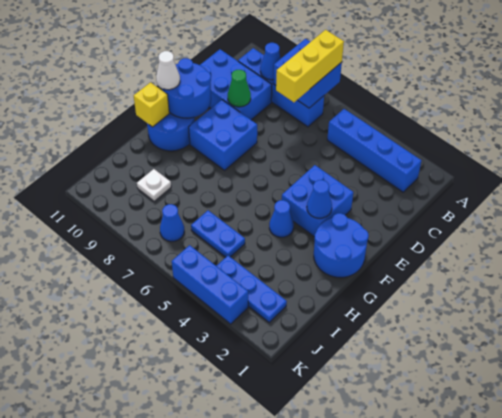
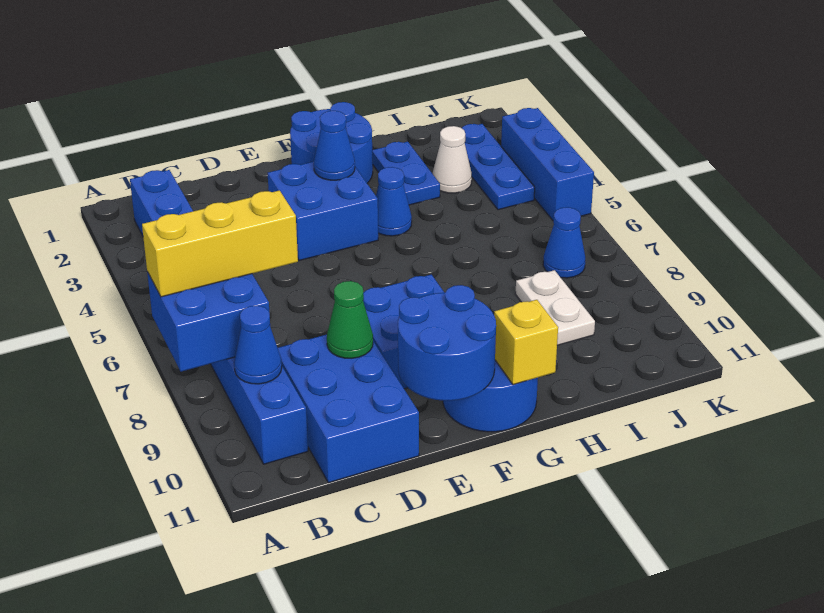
white 1x1 cone [156,51,180,90] -> white 1x1 cone moved to [433,126,472,193]
blue 1x2 plate [191,210,245,257] -> blue 1x2 plate moved to [372,142,440,205]
white 1x1 plate [137,169,171,201] -> white 1x2 plate [516,270,595,345]

